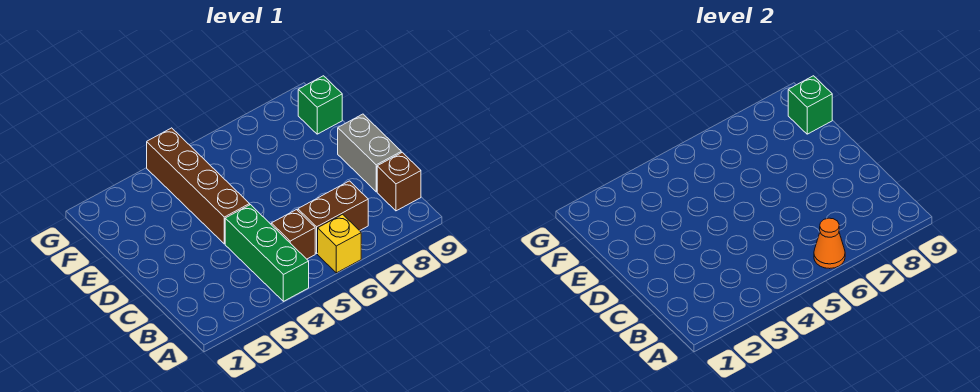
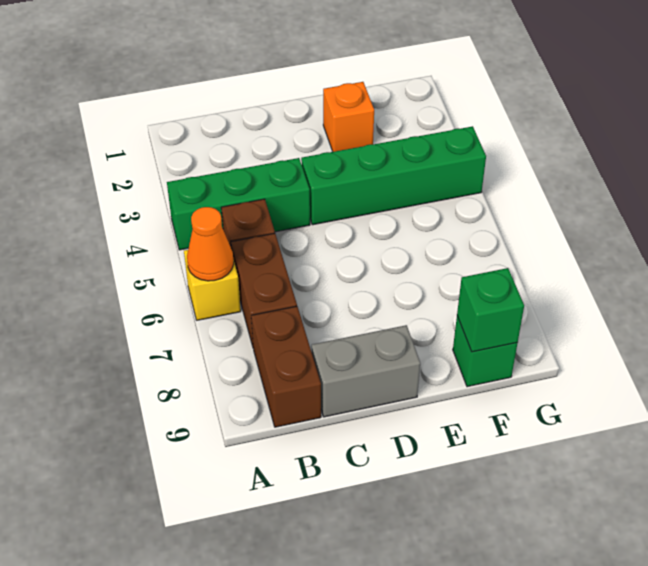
brown 1x1 brick [377,152,421,211] -> brown 1x2 brick [251,306,321,427]
brown 1x4 brick [147,128,250,244] -> green 1x4 brick [301,126,486,225]
none -> orange 1x1 brick [323,82,374,152]

